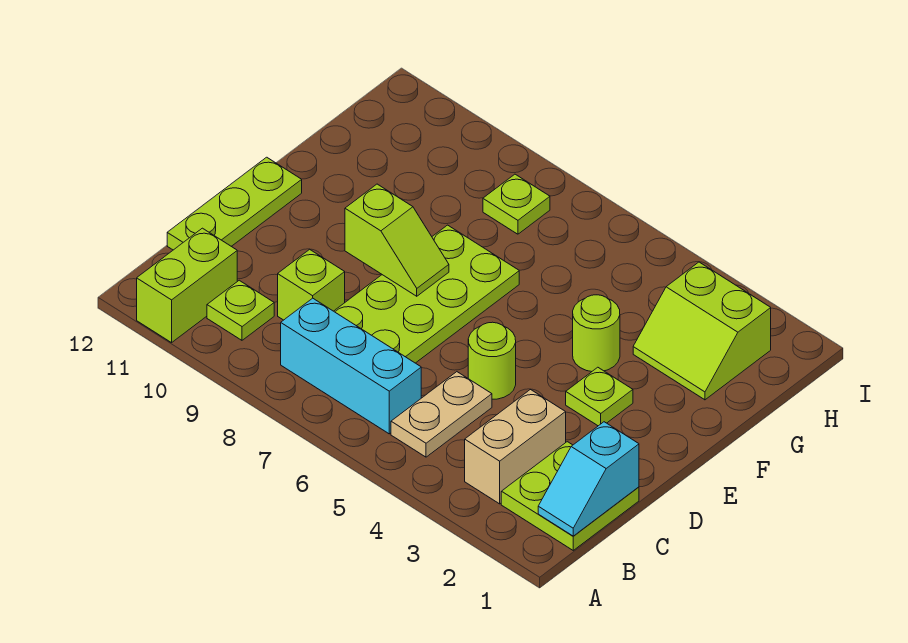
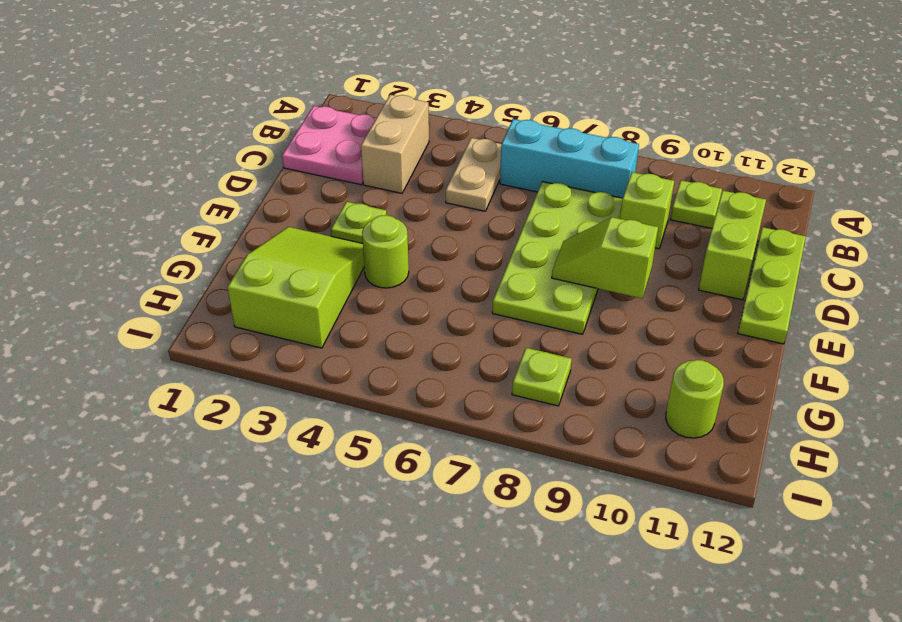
lime 1x2 brick [137,228,237,343] -> lime 1x2 brick moved to [699,191,766,300]
lime 2x2 plate [501,442,639,550] -> pink 2x2 plate [282,106,376,185]
cyan 1x2 slope [538,422,639,536] -> none
lime 1x1 round brick [468,322,516,399] -> lime 1x1 round brick moved to [666,360,724,438]
lime 2x2 slope [633,262,771,400] -> lime 2x3 slope [227,227,364,348]

